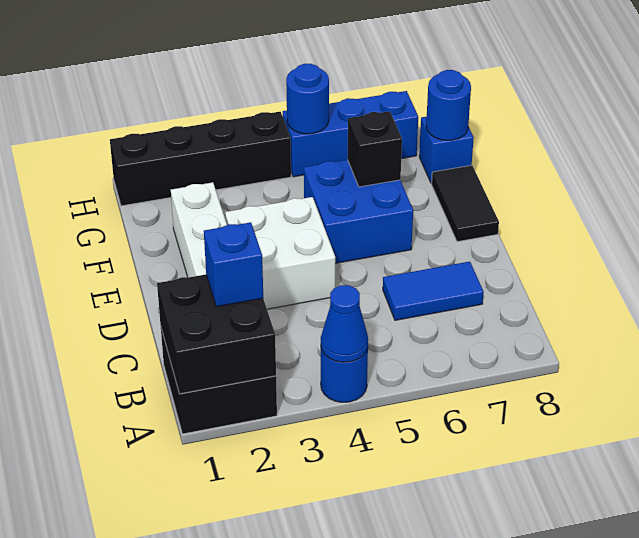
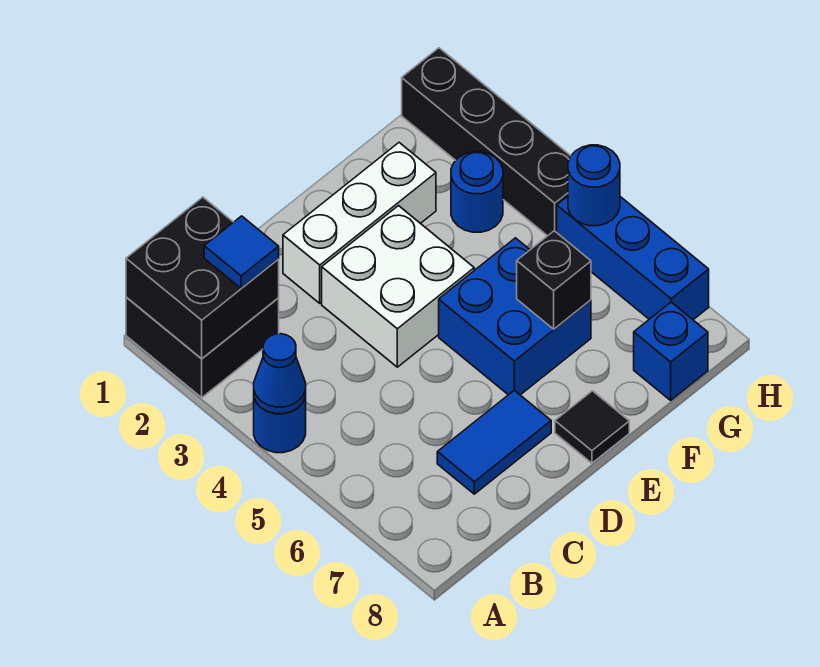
blue 1x1 brick [204,222,263,307] -> blue 1x1 tile [204,216,279,288]
blue 1x2 tile [383,262,484,320] -> blue 1x2 tile turned to [437,390,551,494]
black 1x2 tile [432,165,499,242] -> black 1x1 tile [555,391,629,463]
blue 1x1 round brick [426,70,471,140] -> blue 1x1 round brick moved to [451,152,503,232]

